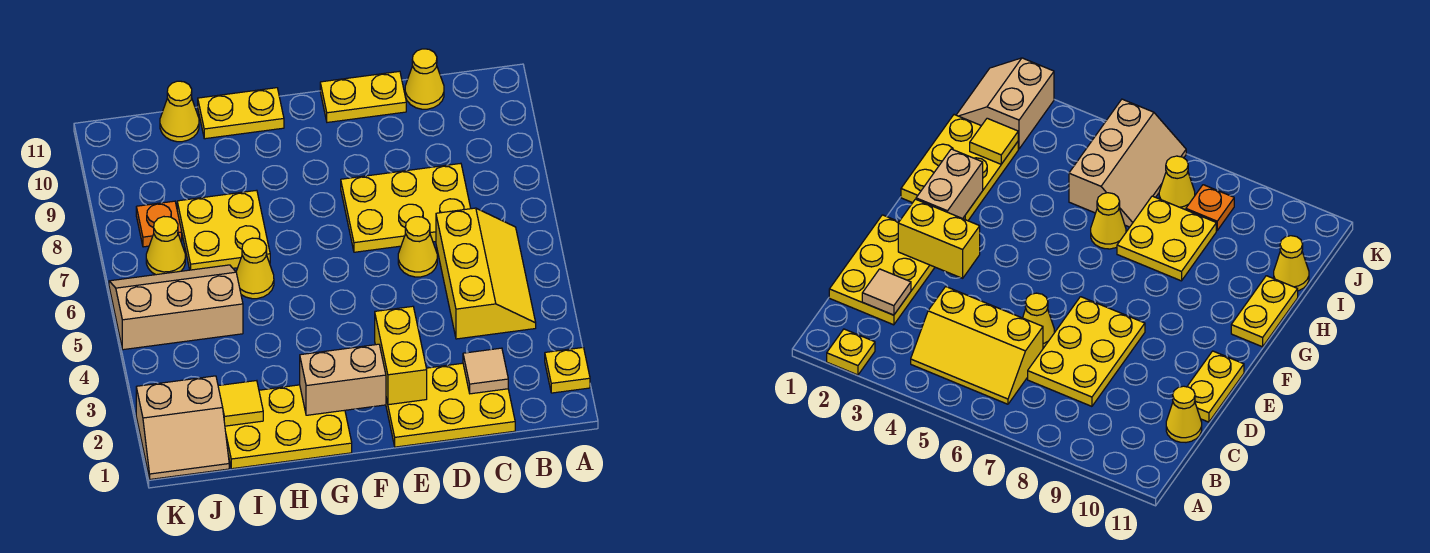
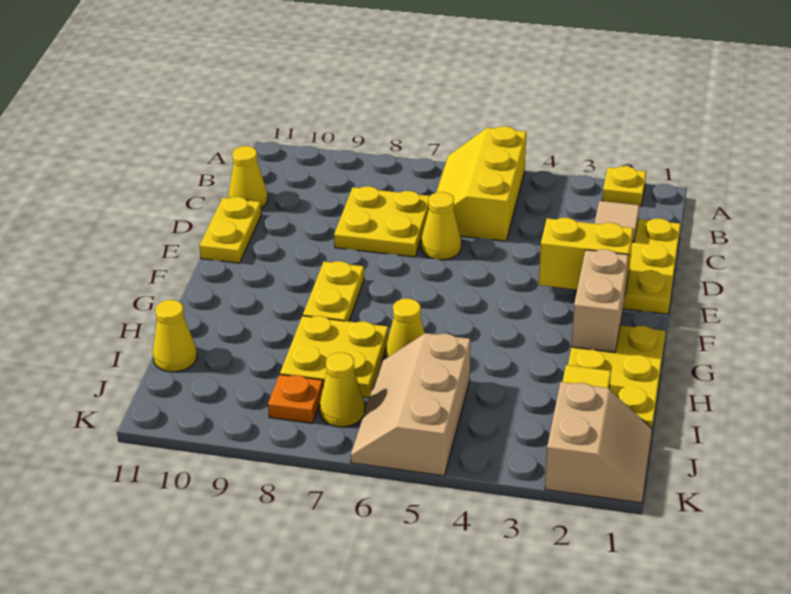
yellow 2x3 slope [436,208,536,339] -> yellow 2x3 slope turned to [436,126,526,241]
yellow 2x3 plate [341,163,471,252] -> yellow 2x2 plate [334,186,430,257]
yellow 1x2 plate [198,88,284,139] -> yellow 1x2 plate moved to [303,261,364,321]

